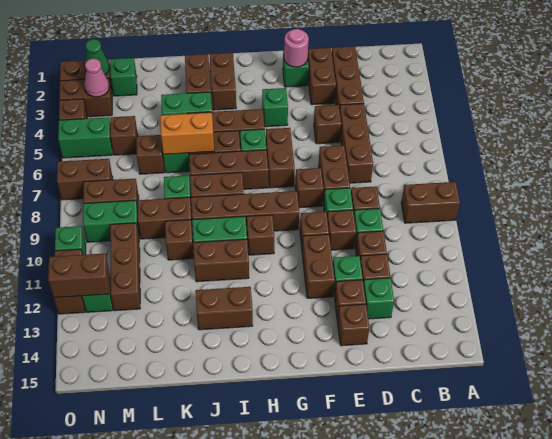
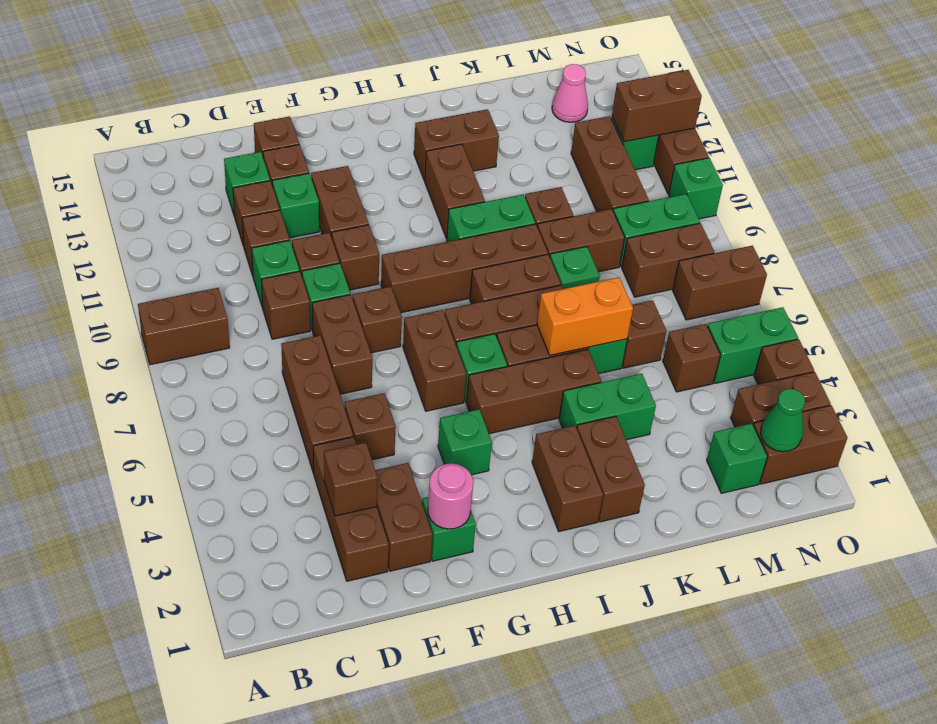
brown 1x1 brick [247,215,274,255] -> brown 1x1 brick moved to [324,442,378,516]
brown 1x2 brick [194,239,249,282] -> brown 1x2 brick turned to [425,144,485,238]
pink 1x1 cone [85,59,109,97] -> pink 1x1 cone moved to [552,64,588,122]

